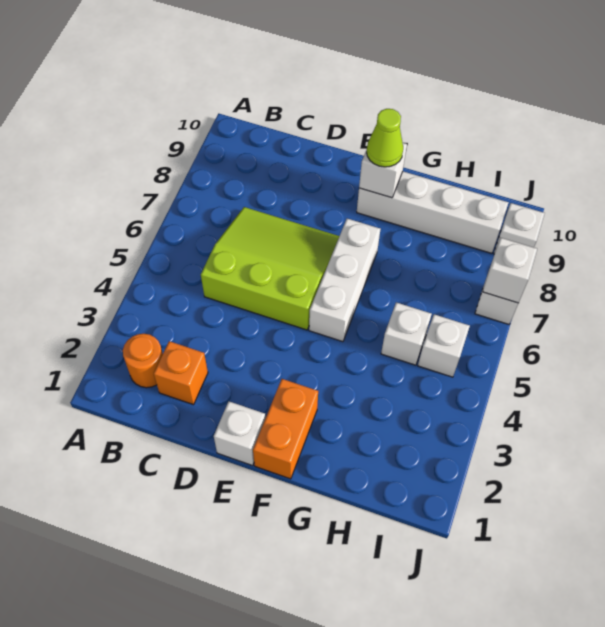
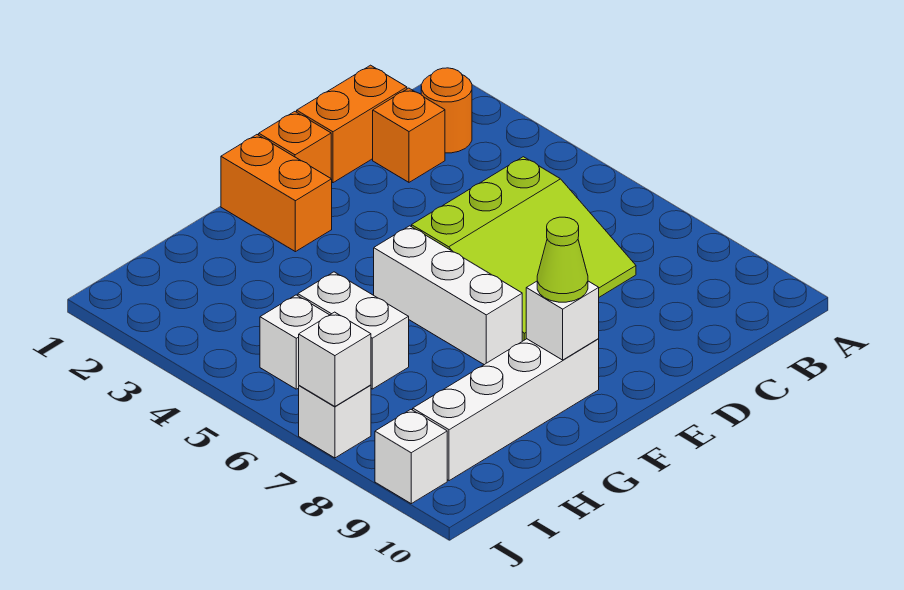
none -> orange 1x2 brick [297,65,407,183]
white 1x1 brick [214,402,266,466] -> orange 1x1 brick [259,112,331,178]
white 1x1 brick [381,302,432,365] -> white 1x2 brick [298,272,409,389]

